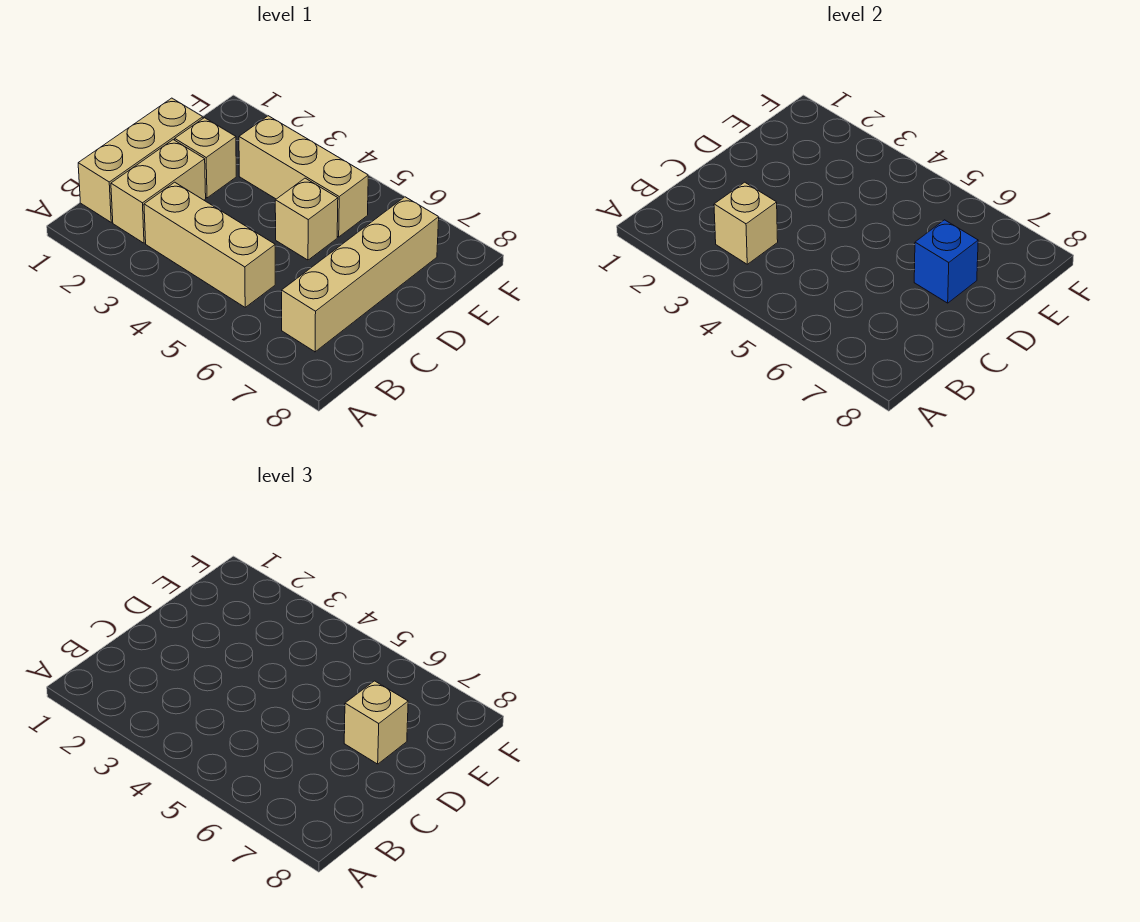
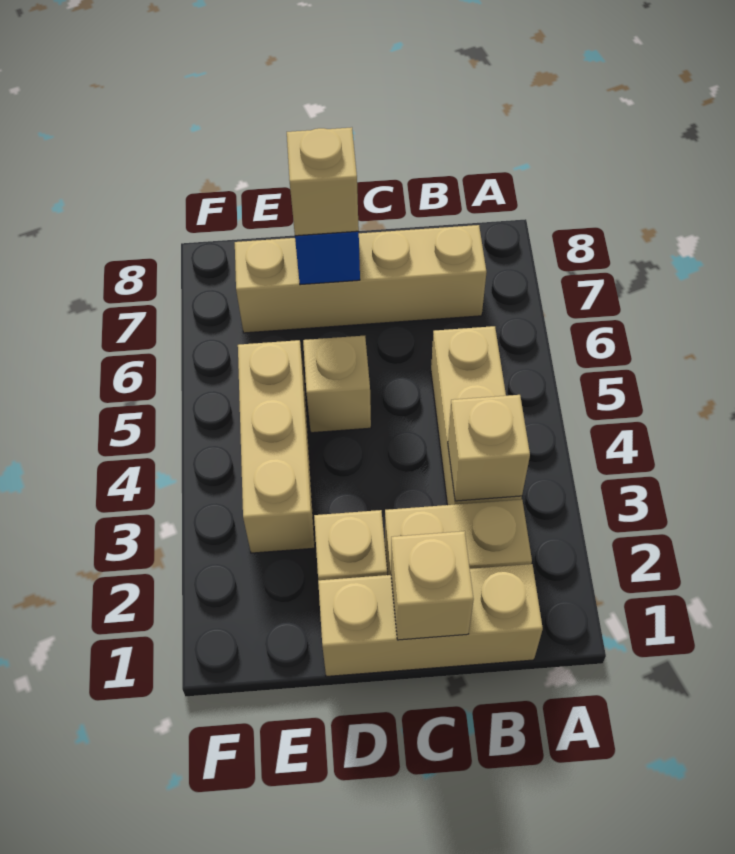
none -> tan 1x1 brick [391,531,474,640]

